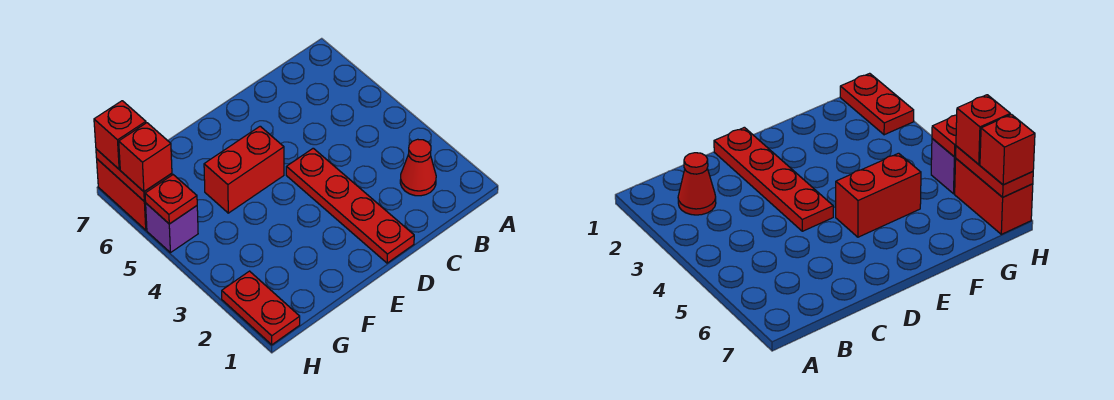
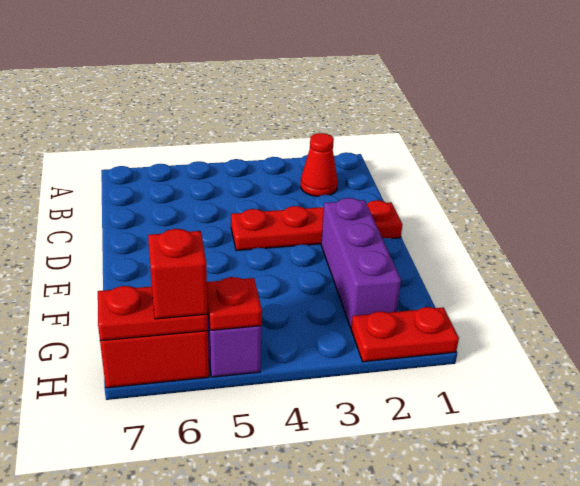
none -> purple 1x3 brick [321,198,401,328]
red 1x2 brick [204,126,284,213] -> none
red 1x1 brick [94,101,146,169] -> none

